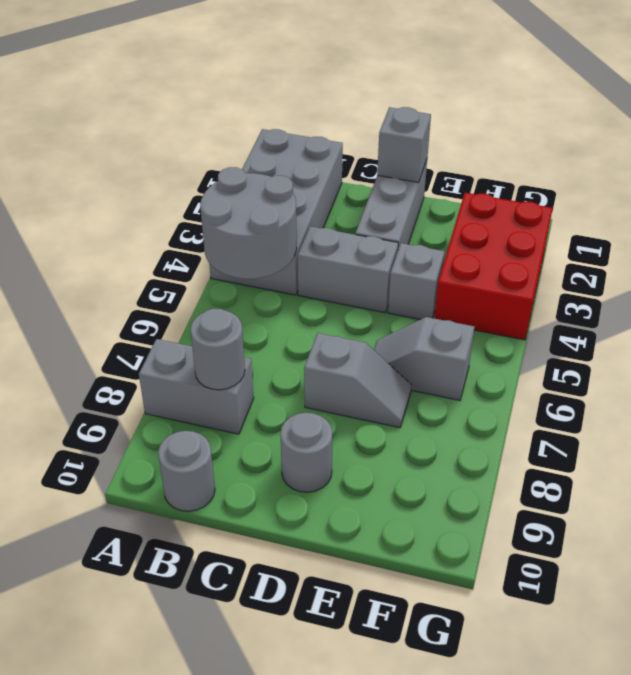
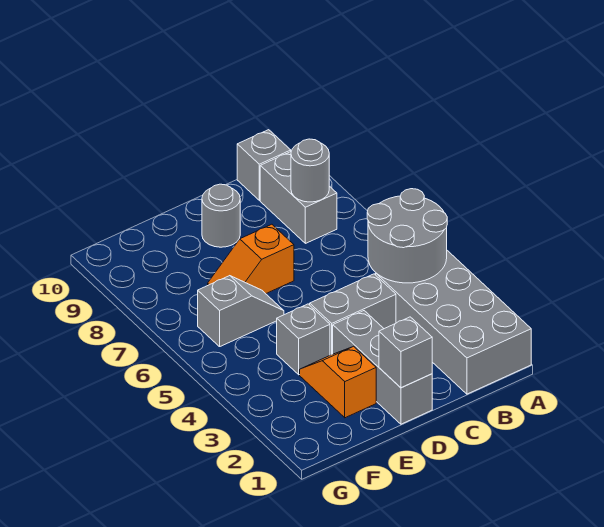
grey 1x2 brick [139,339,254,434] -> grey 1x2 brick turned to [260,152,337,243]
grey 1x1 round brick [158,431,215,511] -> grey 1x1 brick [237,130,291,200]
grey 1x2 slope [304,333,411,428] -> orange 1x2 slope [208,224,294,294]
none -> orange 1x2 slope [300,346,376,418]
red 2x3 brick [434,193,553,340] -> none

